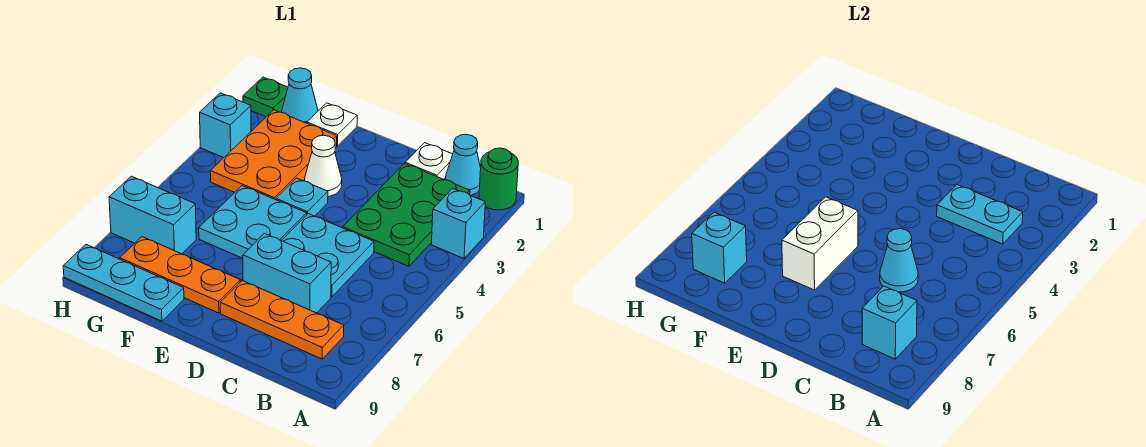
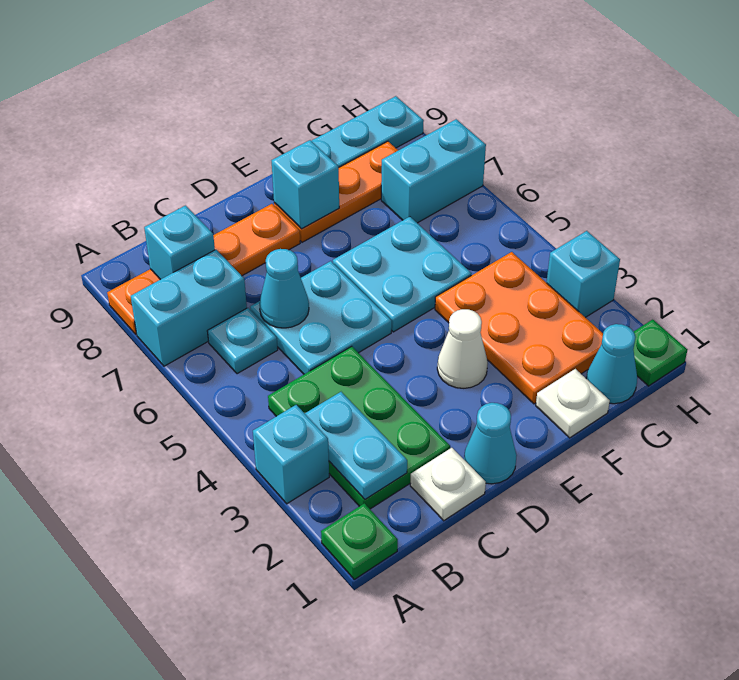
green 1x1 round brick [479,148,518,210] -> green 1x1 plate [321,503,398,579]
cyan 1x1 cone [446,134,481,195] -> cyan 1x1 cone moved to [464,403,517,484]
cyan 1x2 plate [937,185,1023,244] -> cyan 1x2 plate turned to [305,392,407,499]
orange 1x3 plate [220,281,344,359] -> orange 1x4 plate [107,204,300,334]
cyan 1x2 brick [243,233,331,313] -> cyan 1x2 brick moved to [131,250,247,366]
cyan 1x1 plate [276,178,328,216] -> cyan 1x1 plate moved to [207,308,278,374]
white 1x2 brick [782,197,858,290] -> none
cyan 1x1 brick [692,212,747,283] -> cyan 1x1 brick moved to [272,140,339,229]

